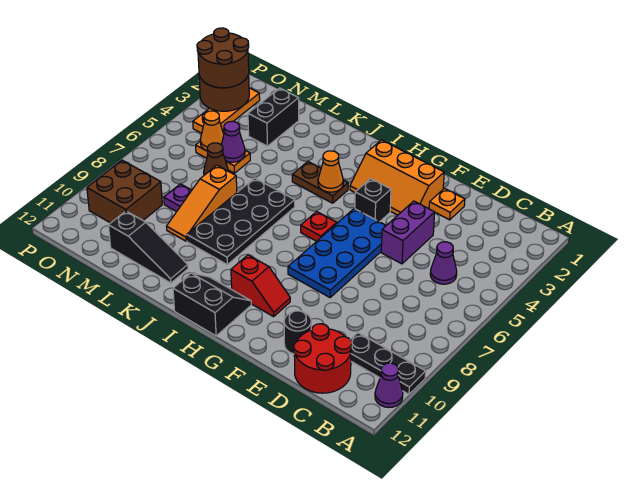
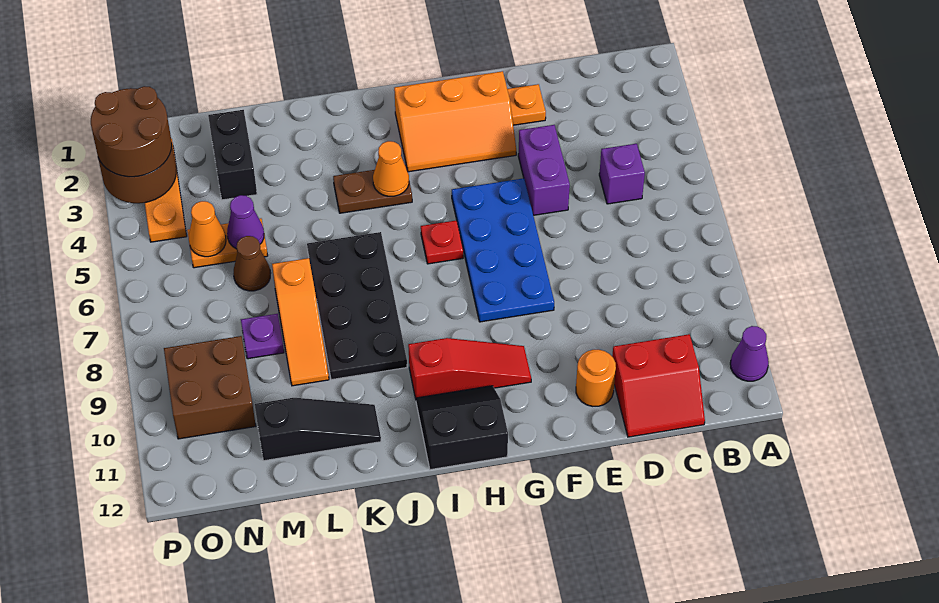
black 1x3 plate [350,333,426,394] -> none
purple 1x1 cone [430,242,457,284] -> purple 1x1 brick [599,144,645,204]
red 2x2 round brick [294,324,352,393] -> red 2x2 slope [612,334,705,437]
black 1x1 round brick [284,311,312,354] -> orange 1x1 round brick [576,350,616,406]
black 1x1 brick [355,179,391,222] -> none
red 1x2 slope [231,255,290,317] -> red 1x3 slope [408,338,531,399]

